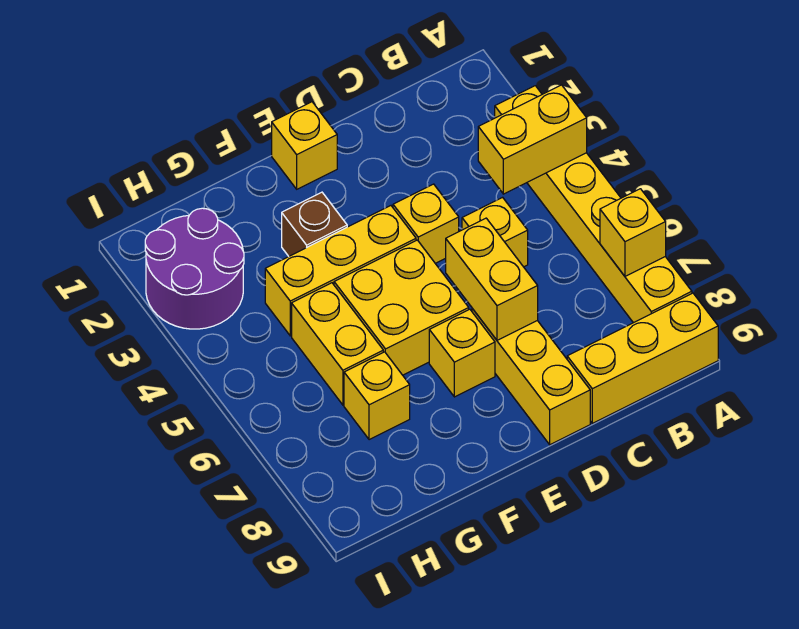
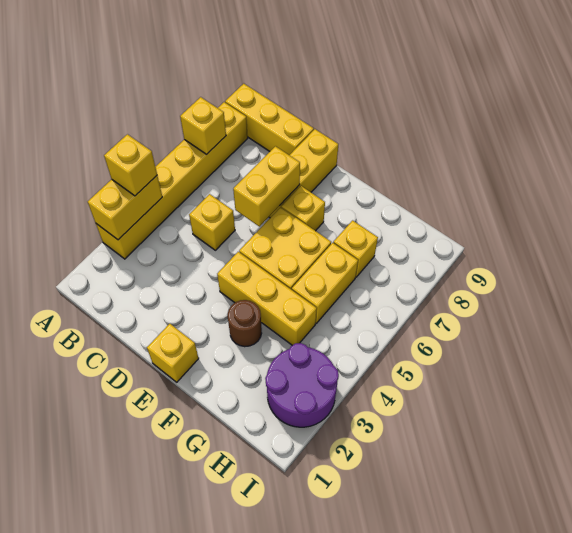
yellow 1x2 brick [478,85,587,194] -> yellow 1x2 brick turned to [88,176,162,240]
yellow 1x1 brick [393,184,459,263] -> yellow 1x1 brick moved to [104,134,157,196]
brown 1x1 brick [282,192,347,256] -> brown 1x1 round brick [228,300,262,347]

